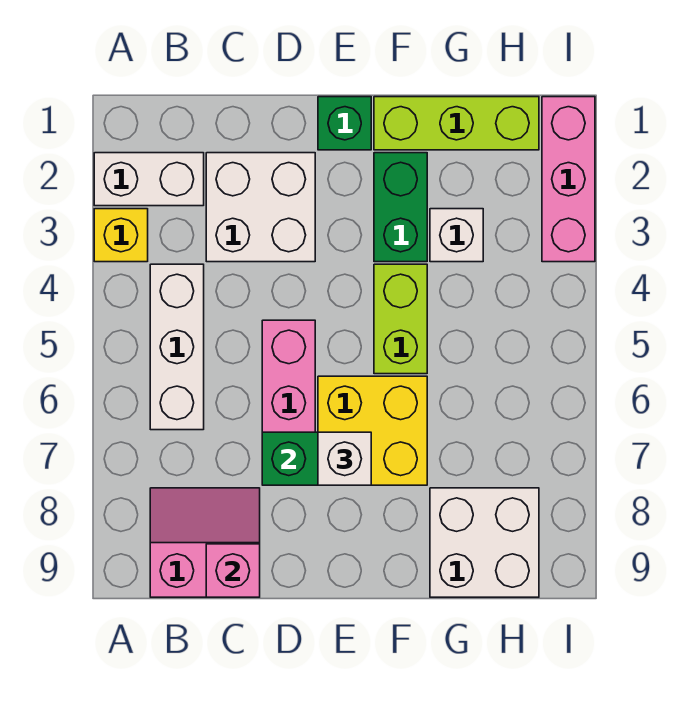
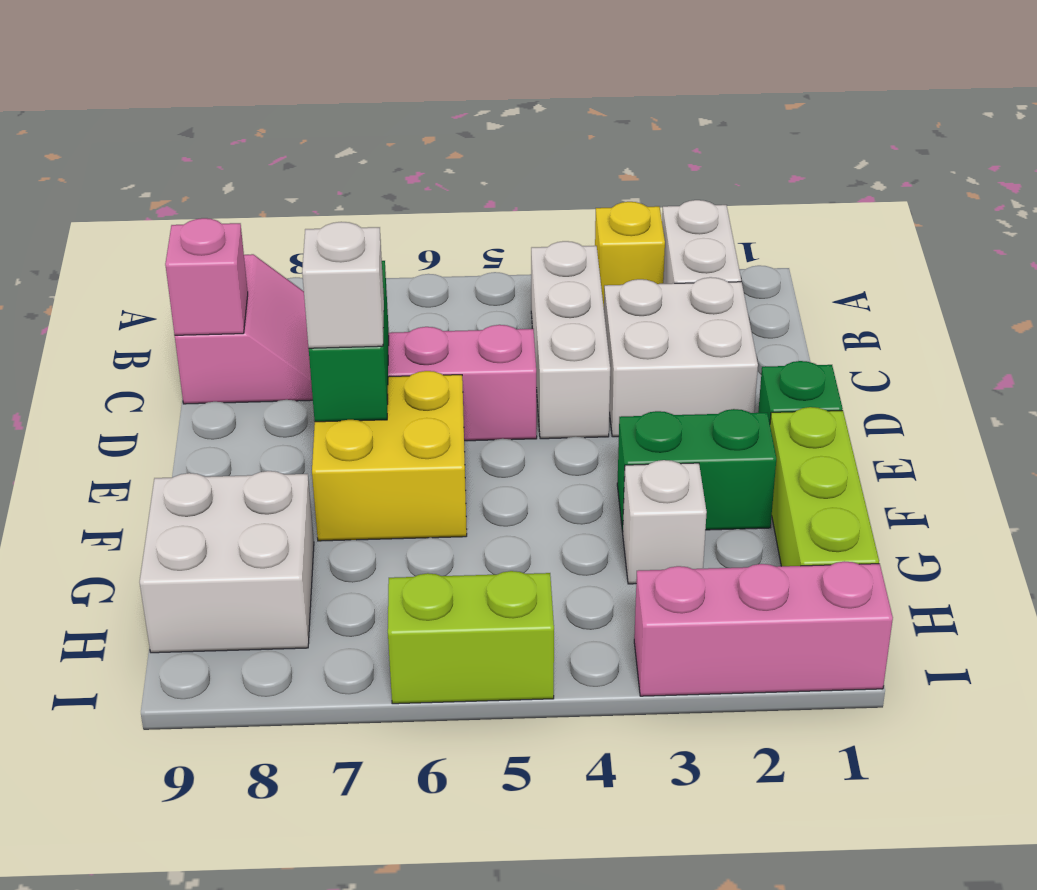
white 1x3 brick [150,264,204,430] -> white 1x3 brick turned to [531,241,610,439]
lime 1x2 brick [374,264,427,374] -> lime 1x2 brick moved to [388,571,554,704]

